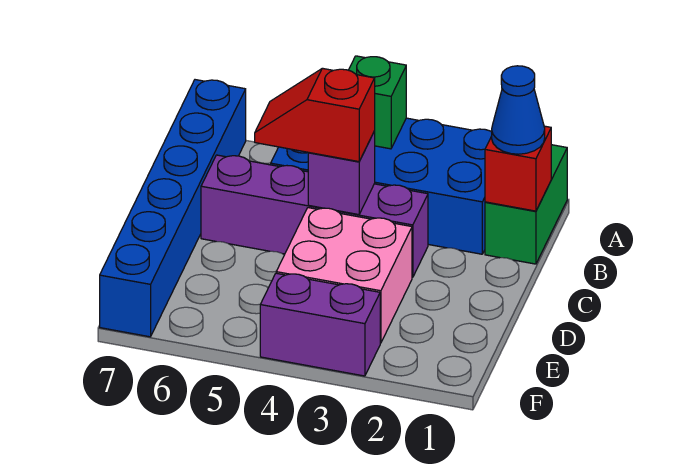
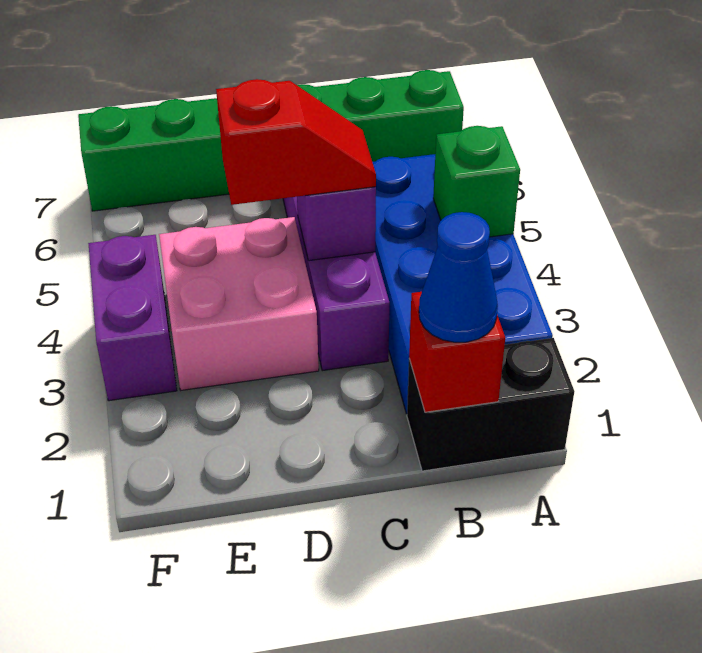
green 1x2 brick [485,145,567,264] -> black 1x2 brick [407,338,574,471]
blue 1x6 brick [100,80,246,337] -> green 1x6 brick [78,70,464,211]
red 1x2 slope [255,68,375,162] -> red 1x2 slope turned to [216,79,376,205]

